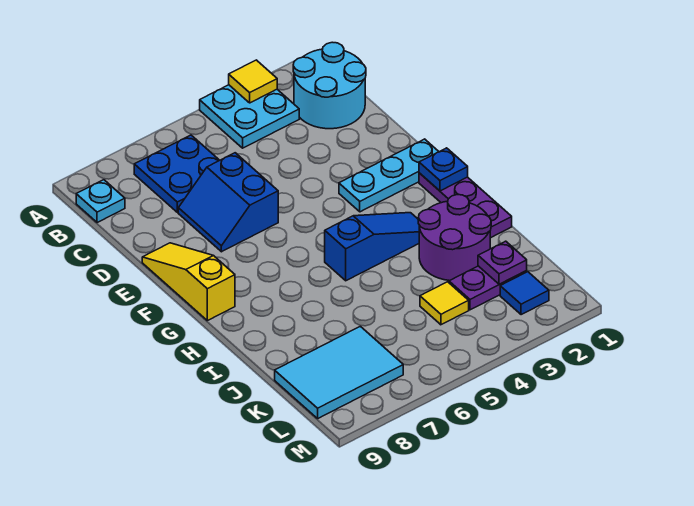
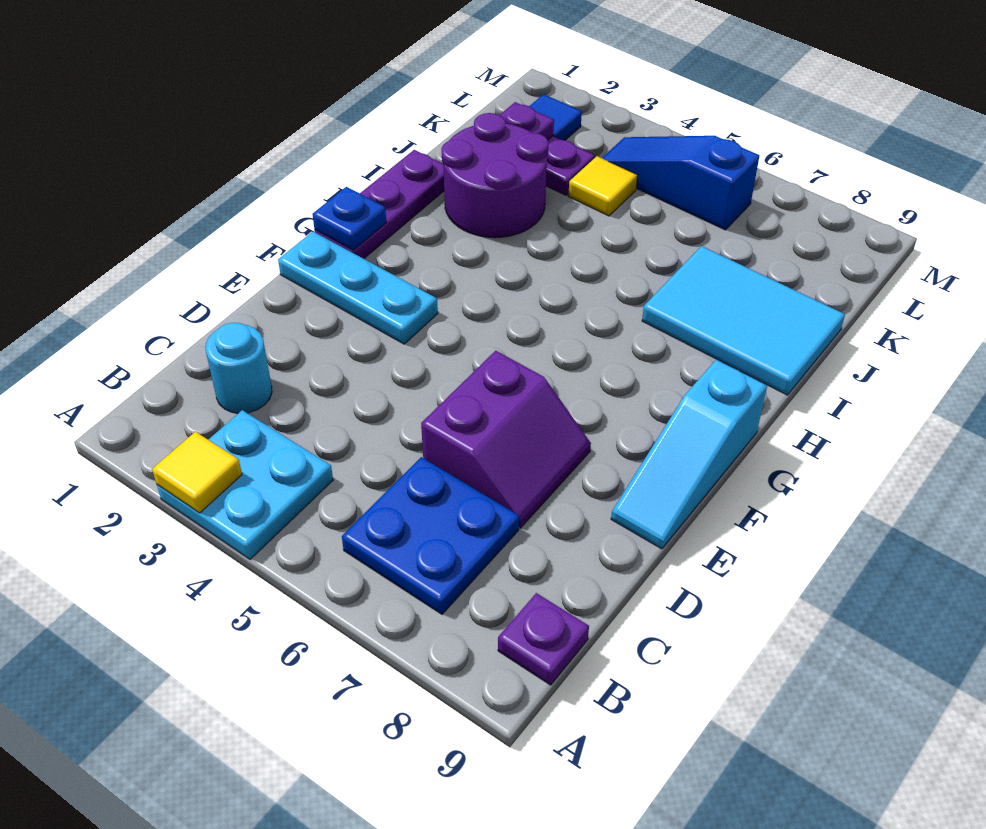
cyan 2x2 round brick [293,42,366,129] -> cyan 1x1 round brick [206,323,272,413]
cyan 1x1 plate [76,180,125,223] -> purple 1x1 plate [498,593,589,685]
blue 2x2 slope [178,153,278,252] -> purple 2x2 slope [421,351,591,528]
yellow 1x3 slope [142,243,235,321] -> cyan 1x3 slope [611,360,767,549]
blue 1x3 slope [325,213,419,281] -> blue 1x3 slope moved to [602,136,759,230]
cyan 2x3 tile [275,326,403,418] -> cyan 2x3 tile moved to [642,246,845,395]

